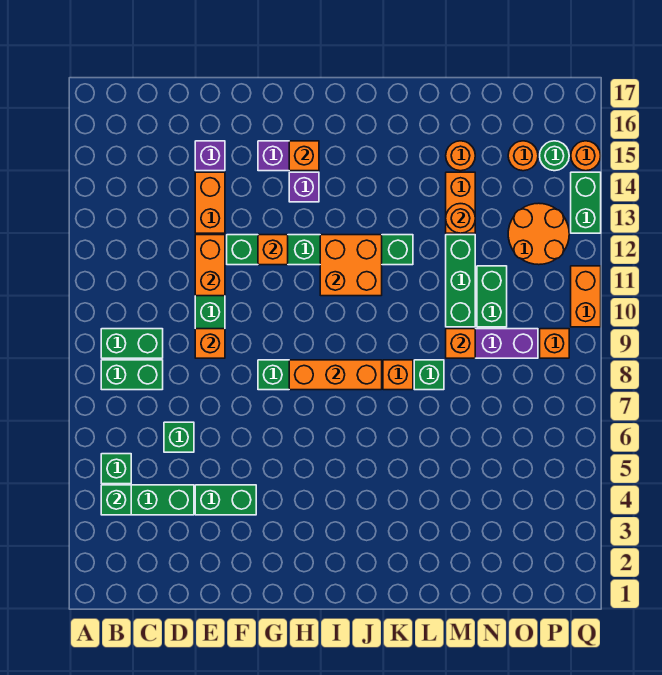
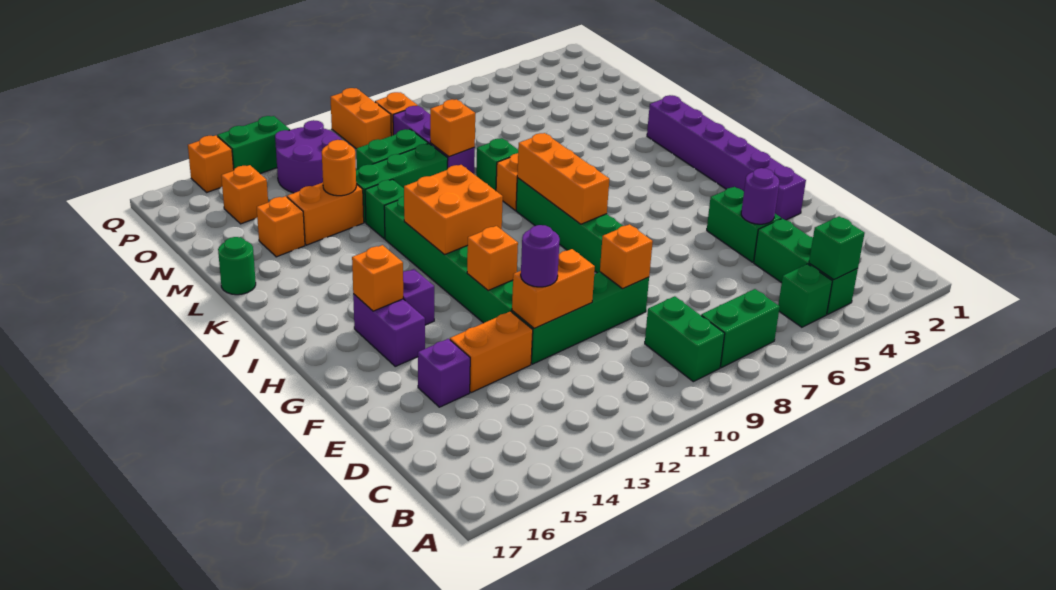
green 1x2 brick [101,360,163,390] -> green 1x2 brick turned to [701,289,780,368]
green 1x1 brick [164,422,194,452] -> green 1x1 brick moved to [365,179,404,239]
none -> purple 1x1 round brick [741,168,779,224]
none -> purple 1x1 round brick [521,225,560,287]
none -> purple 1x6 brick [647,95,806,220]
orange 1x1 round brick [446,141,475,171] -> orange 1x1 brick [257,196,305,257]
orange 2x2 round brick [508,203,569,265] -> purple 2x2 round brick [275,120,342,193]
orange 1x1 round brick [508,141,538,171] -> orange 1x1 brick [221,165,268,224]
green 1x1 round brick [540,141,569,171] -> green 1x1 round brick moved to [218,237,256,295]
orange 1x2 brick [571,266,601,327] -> orange 1x2 brick turned to [331,88,391,149]
orange 1x1 round brick [571,141,601,171] -> orange 1x1 brick [188,135,234,192]

